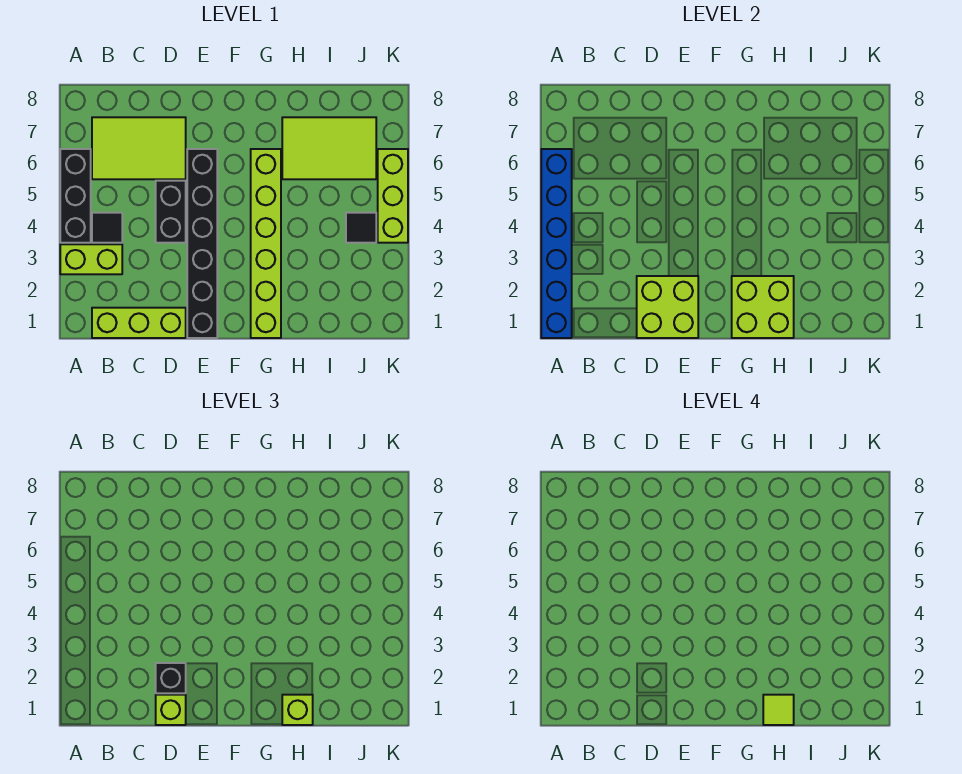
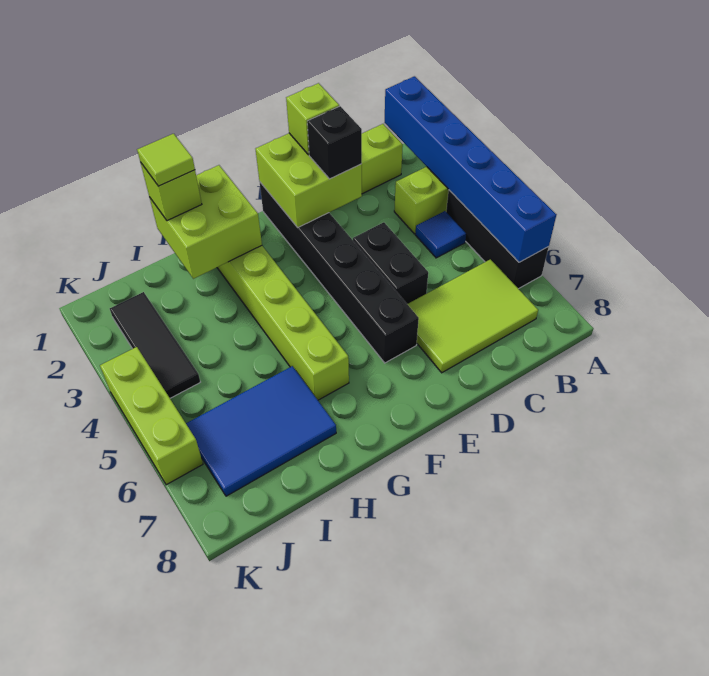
black 1x1 tile [92,213,122,243] -> blue 1x1 tile [415,211,466,258]
lime 2x3 tile [282,117,376,179] -> blue 2x3 tile [186,366,336,496]
black 1x1 tile [346,213,376,243] -> black 1x3 tile [110,292,200,398]

